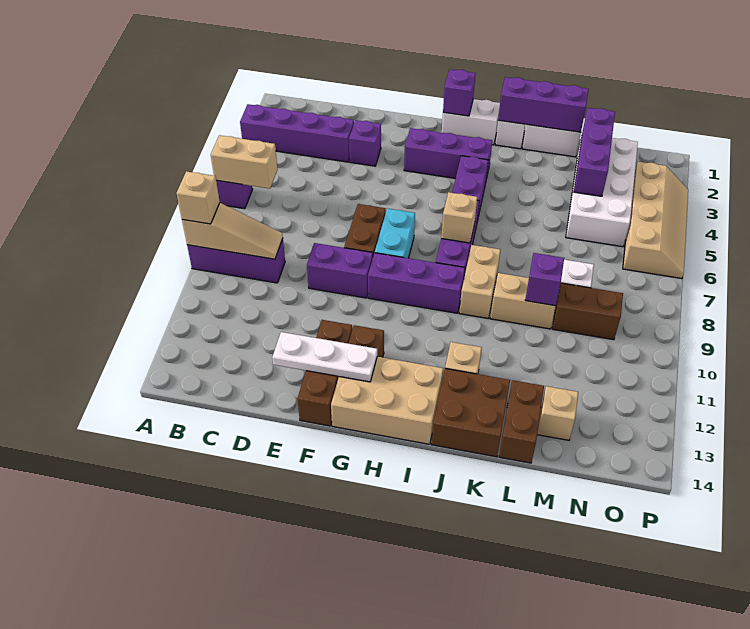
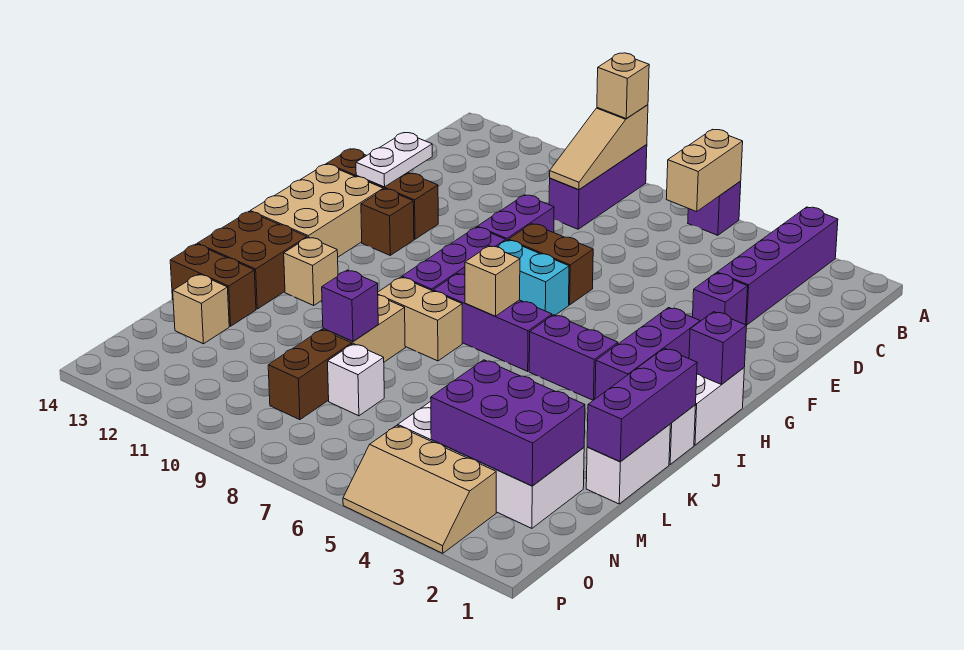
white 1x3 plate [272,332,377,382] -> white 1x2 plate [356,133,432,187]
purple 1x3 brick [574,108,615,196] -> purple 2x3 brick [431,360,585,486]
tan 2x4 slope [623,162,688,279] -> tan 2x3 slope [343,426,496,553]

